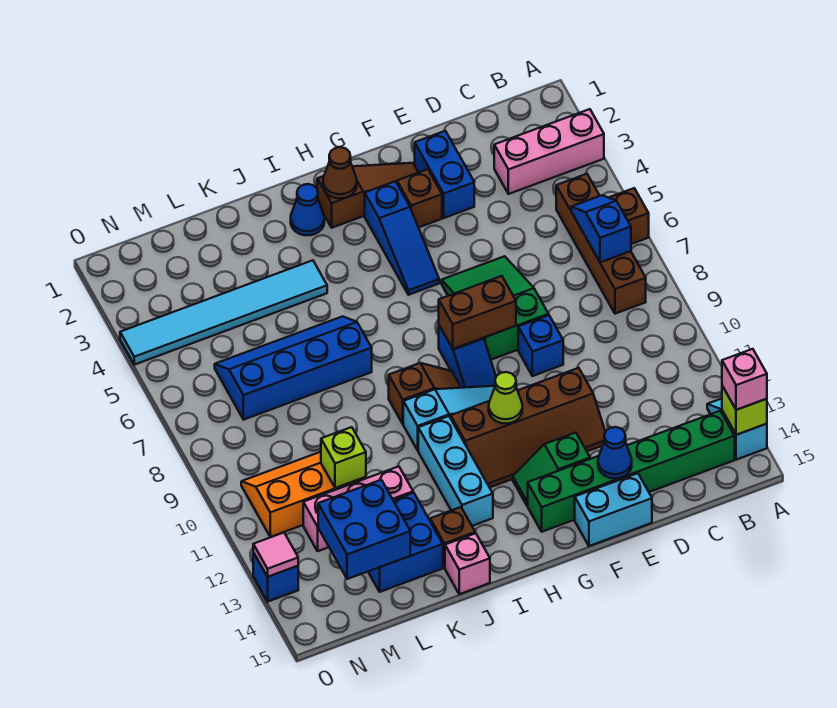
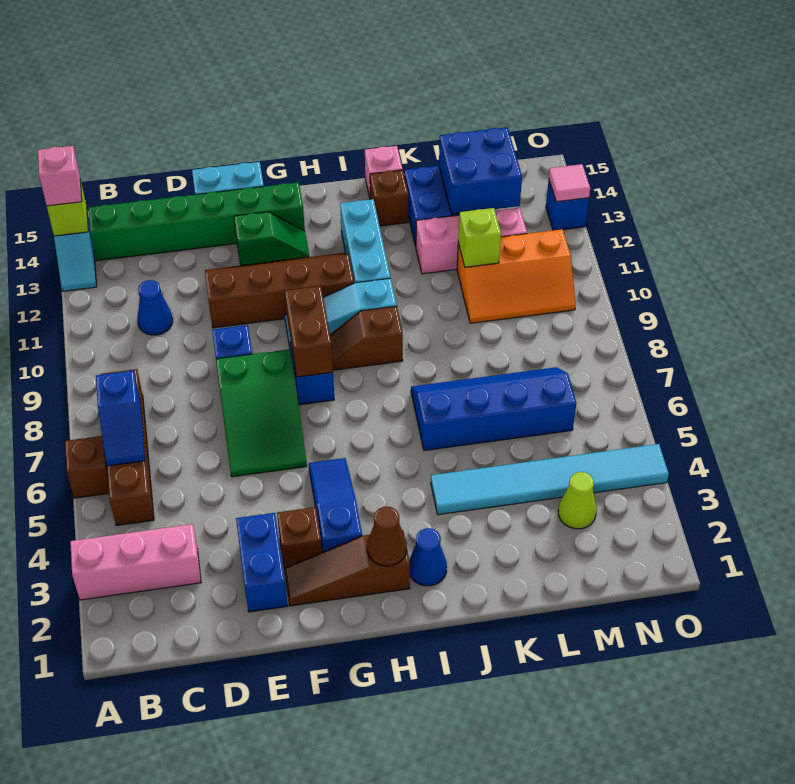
blue 1x1 cone [598,427,632,478] -> blue 1x1 cone moved to [137,280,173,335]
brown 1x2 brick [439,276,516,349] -> brown 1x2 brick turned to [285,286,333,377]
lime 1x1 cone [489,372,522,423] -> lime 1x1 cone moved to [558,472,597,529]
blue 2x4 slope [215,316,372,420] -> blue 2x4 slope turned to [411,367,577,451]

